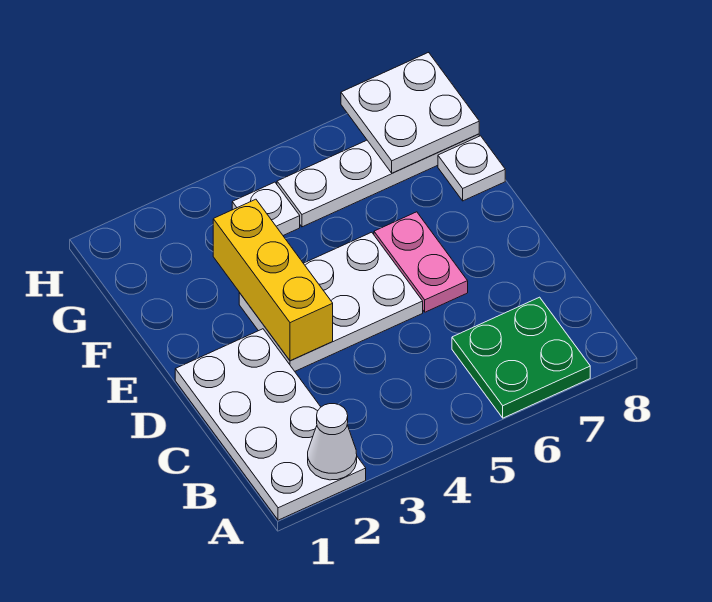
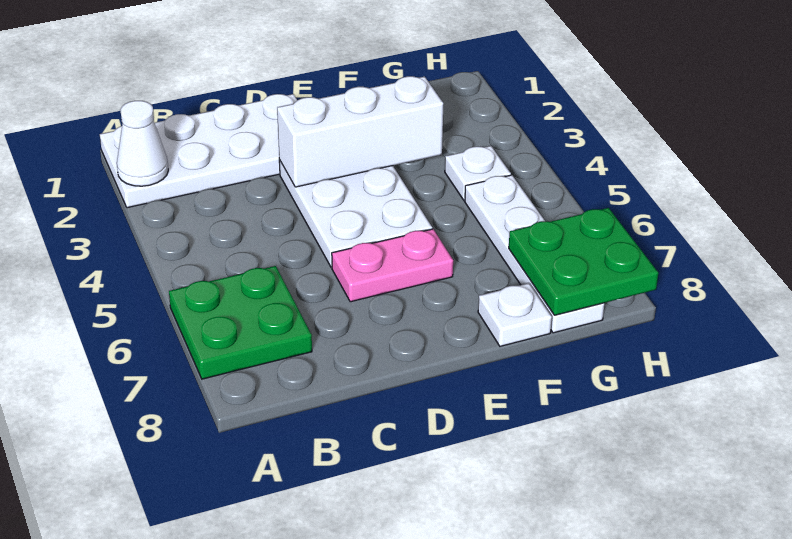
yellow 1x3 brick [213,199,333,361] -> white 1x3 brick [277,76,443,187]
white 2x2 plate [341,52,479,173] -> green 2x2 plate [509,208,658,315]

